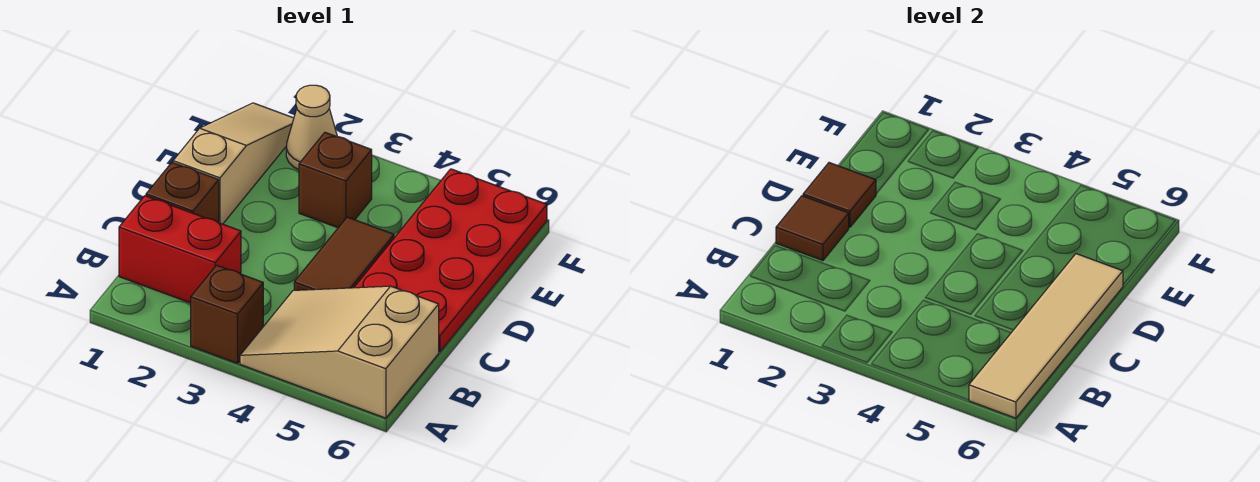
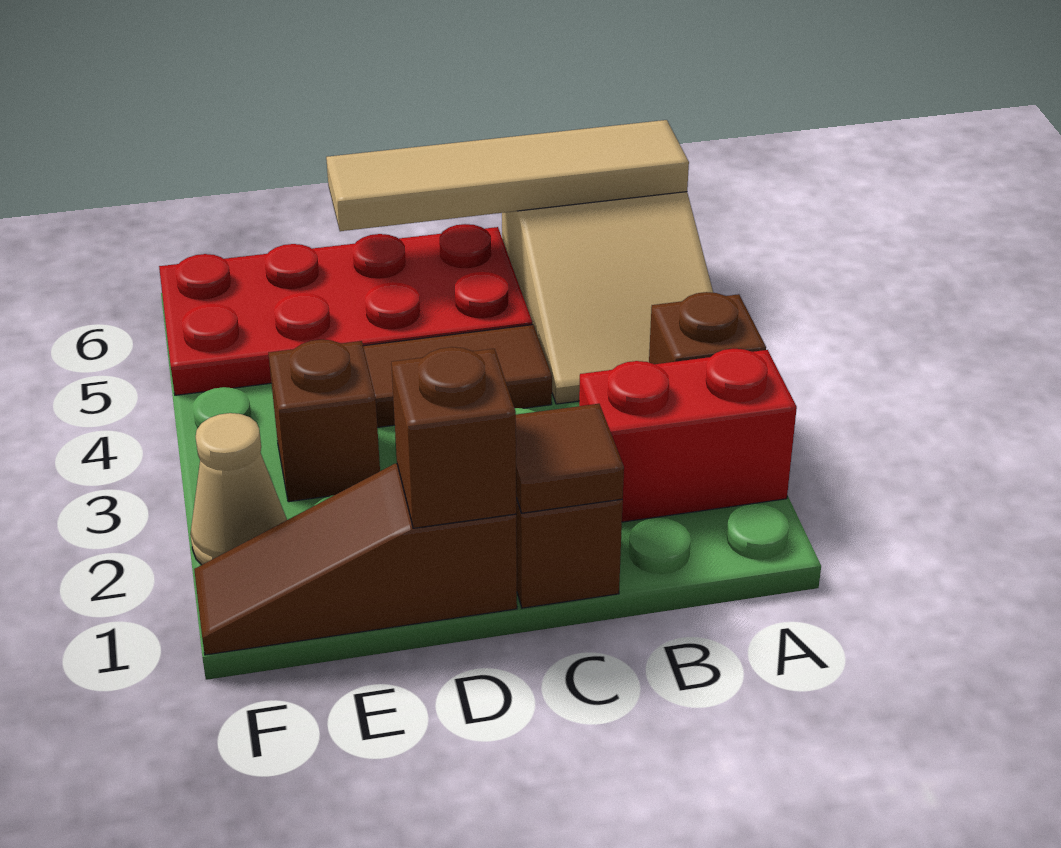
red 1x2 brick [119,196,241,303] -> red 1x2 brick turned to [579,349,797,522]
tan 1x3 slope [173,103,294,224] -> brown 1x3 slope [194,464,517,655]
brown 1x1 tile [803,163,876,227] -> brown 1x1 brick [391,347,516,528]

